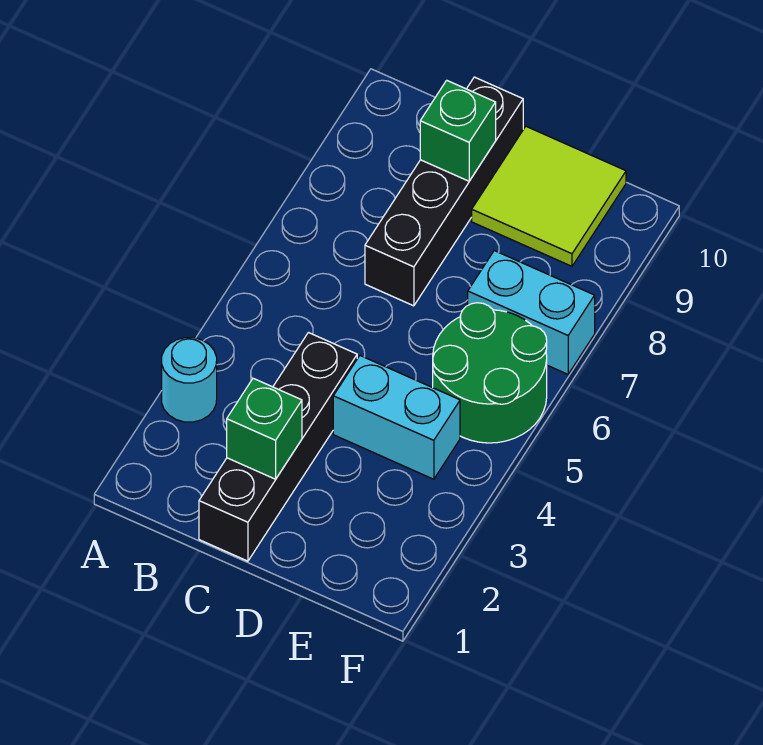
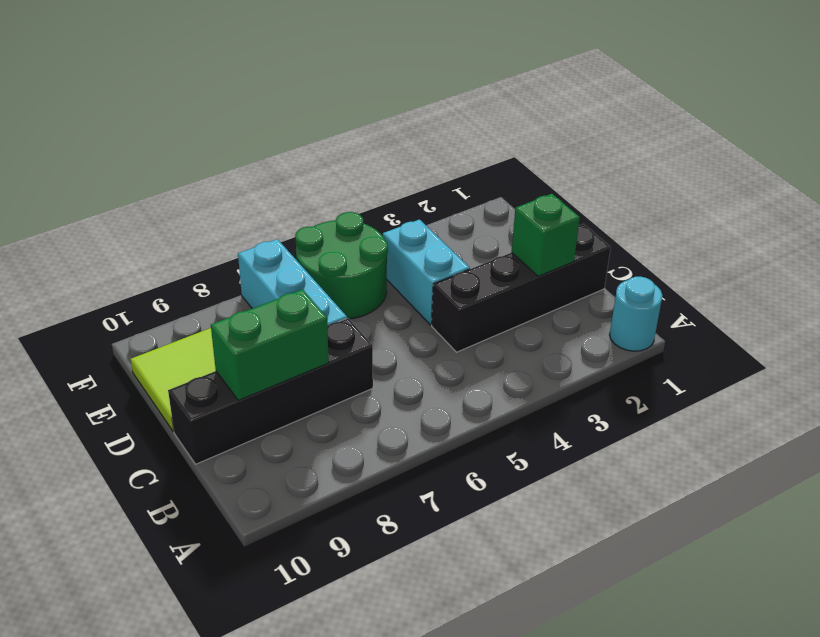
cyan 1x1 round brick [162,338,217,422] -> cyan 1x1 round brick moved to [610,277,662,351]
green 1x1 brick [420,80,496,181] -> green 1x2 brick [211,289,329,400]
cyan 1x2 brick [468,251,595,374] -> cyan 1x3 brick [238,239,347,326]

